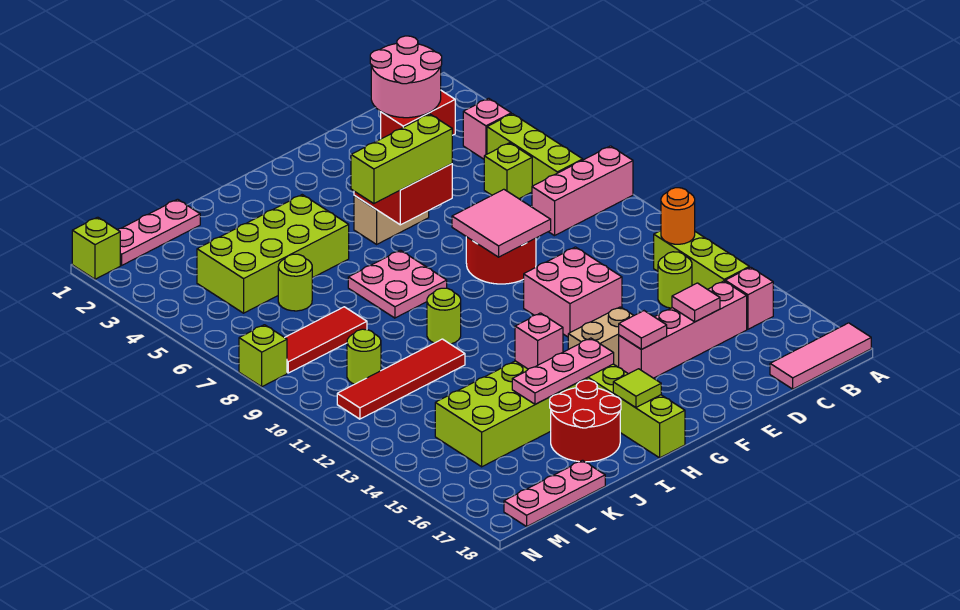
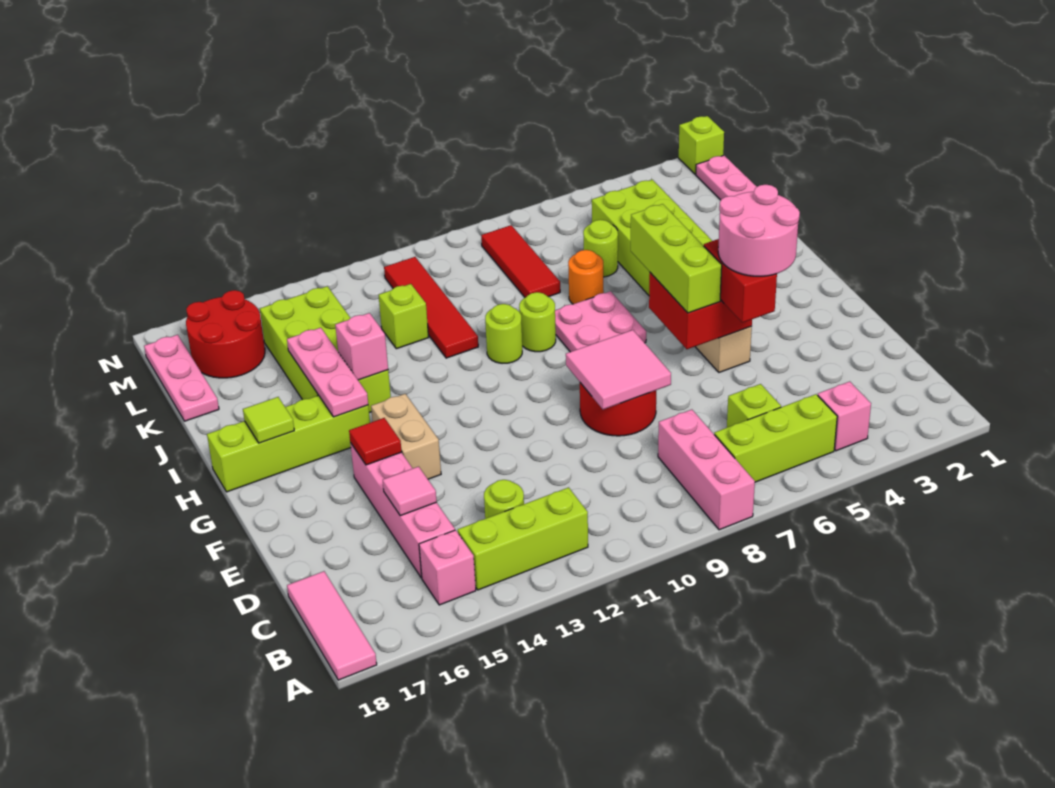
orange 1x1 round brick [661,188,695,244] -> orange 1x1 round brick moved to [568,250,604,304]
pink 2x2 brick [524,247,622,337] -> none
pink 1x1 tile [619,311,667,349] -> red 1x1 tile [349,418,402,465]
red 2x2 round brick [550,380,621,462] -> red 2x2 round brick moved to [186,290,265,378]
lime 1x1 round brick [347,329,381,384] -> lime 1x1 round brick moved to [519,292,556,352]
lime 1x1 brick [239,325,287,387] -> lime 1x1 brick moved to [379,284,429,349]

